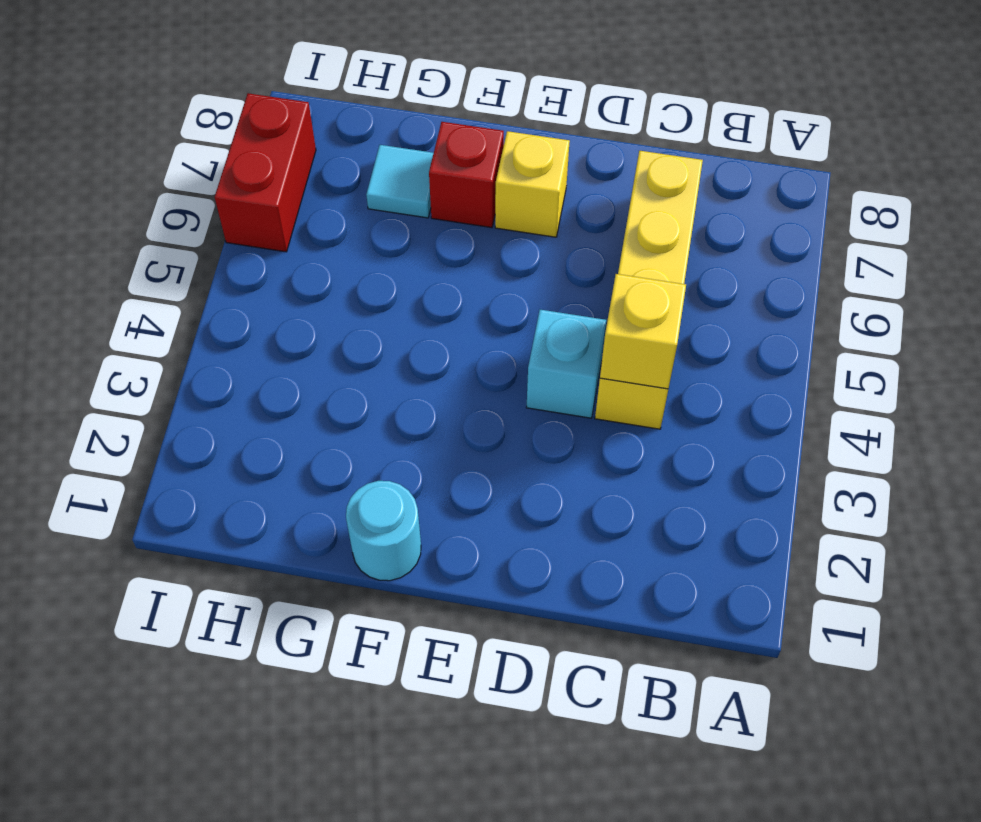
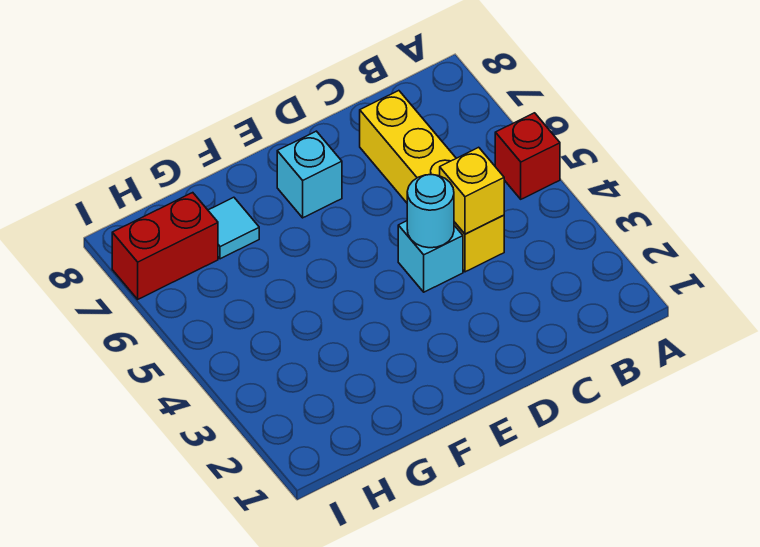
yellow 1x1 brick [495,131,570,237] -> cyan 1x1 brick [277,131,342,218]
cyan 1x1 round brick [346,481,421,581] -> cyan 1x1 round brick moved to [407,175,454,248]
red 1x1 brick [429,122,504,228] -> red 1x1 brick moved to [495,113,560,199]
red 1x2 brick [215,93,316,252] -> red 1x2 brick turned to [112,193,218,299]

